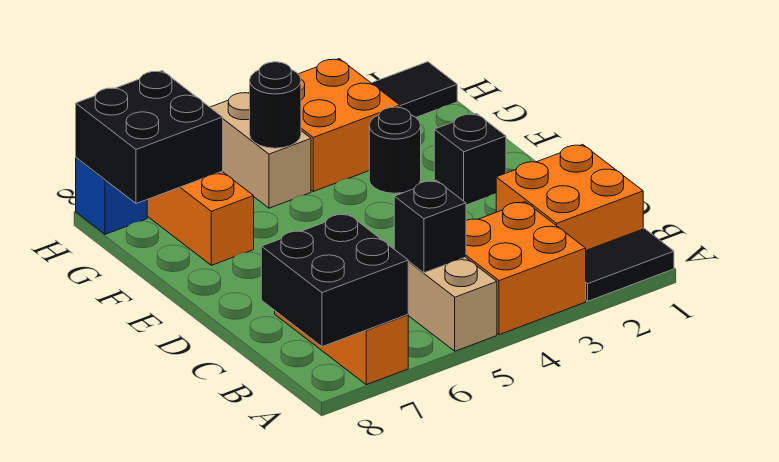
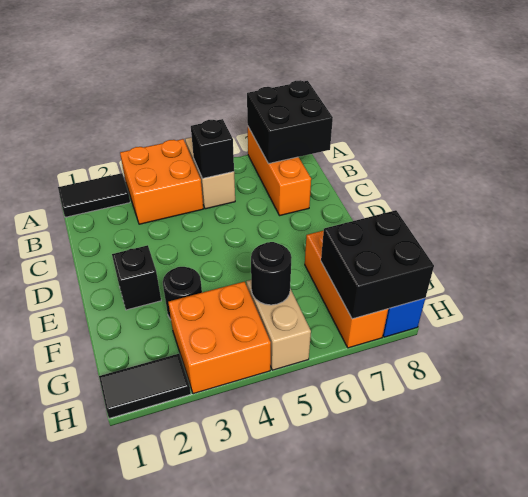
orange 2x2 brick [496,144,643,250] -> none

